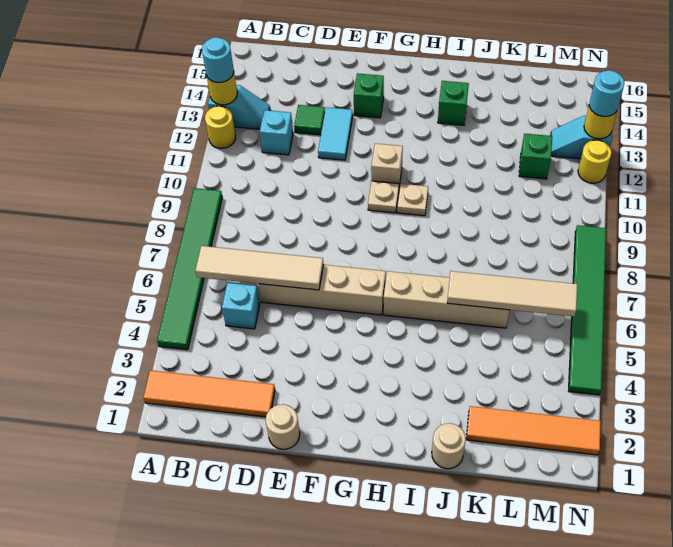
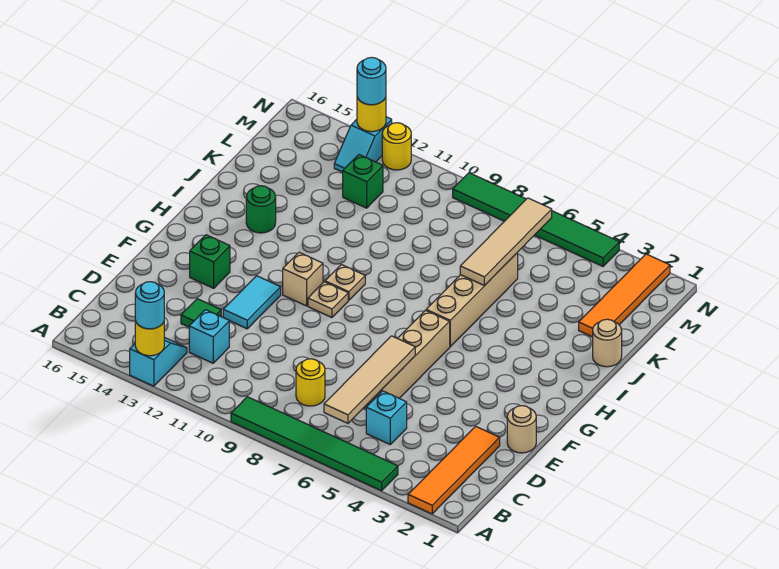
yellow 1x1 round brick [205,106,236,149] -> yellow 1x1 round brick moved to [296,359,325,406]
cyan 1x2 tile [318,107,353,160] -> cyan 1x2 tile turned to [223,276,281,329]
green 1x1 brick [438,81,469,125] -> green 1x1 round brick [246,186,276,233]

